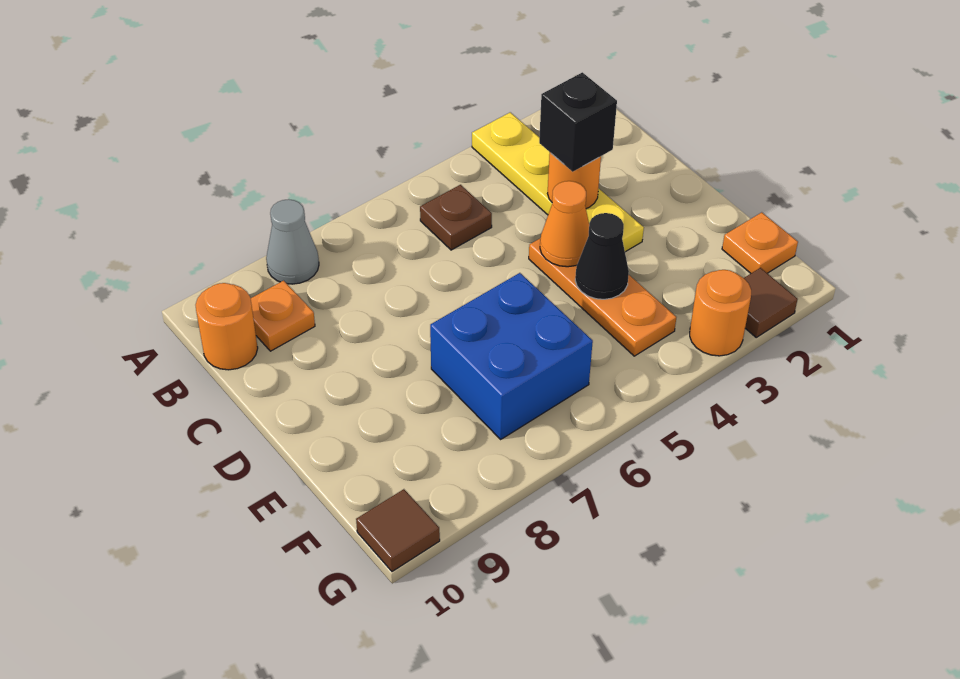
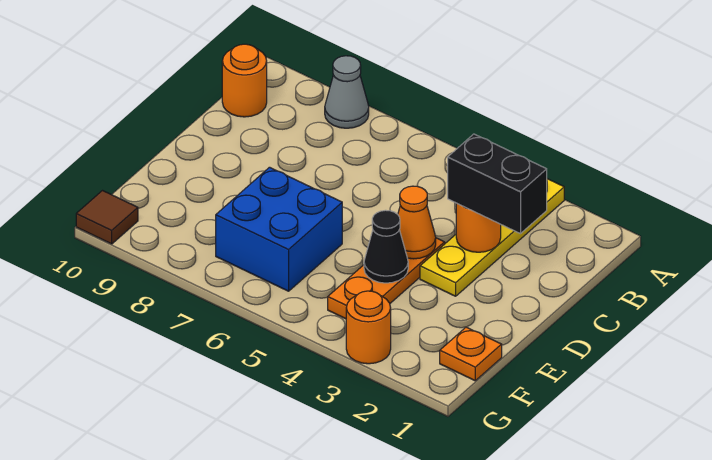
brown 1x1 plate [420,185,492,250] -> none
orange 1x1 plate [251,281,315,351] -> none
black 1x1 brick [539,72,617,172] -> black 1x2 brick [448,134,547,234]
brown 1x1 tile [744,268,798,337] -> none

